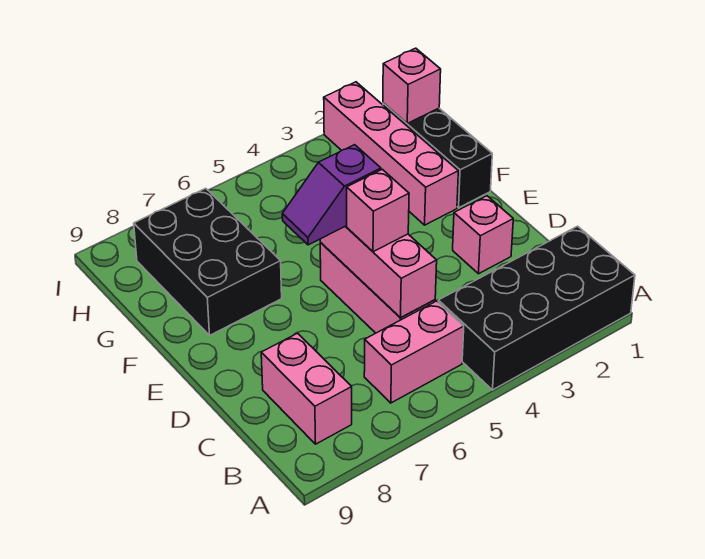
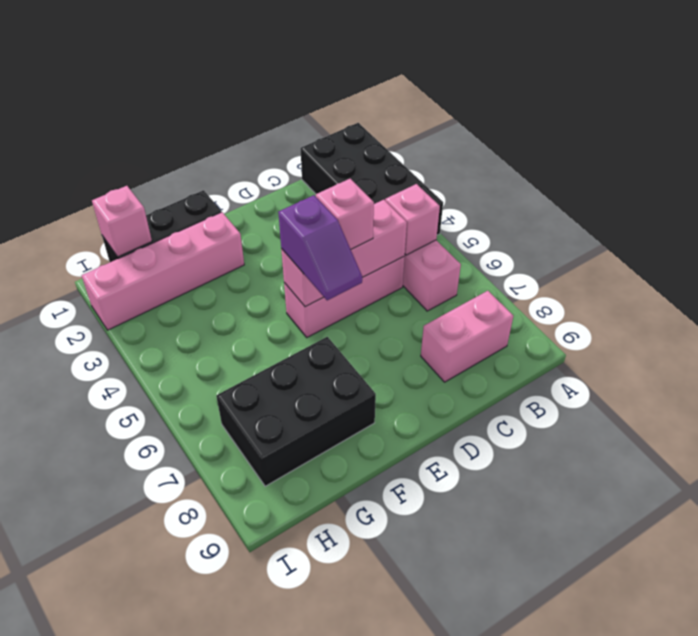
pink 1x1 brick [453,196,513,274] -> pink 1x1 brick moved to [385,184,440,255]

